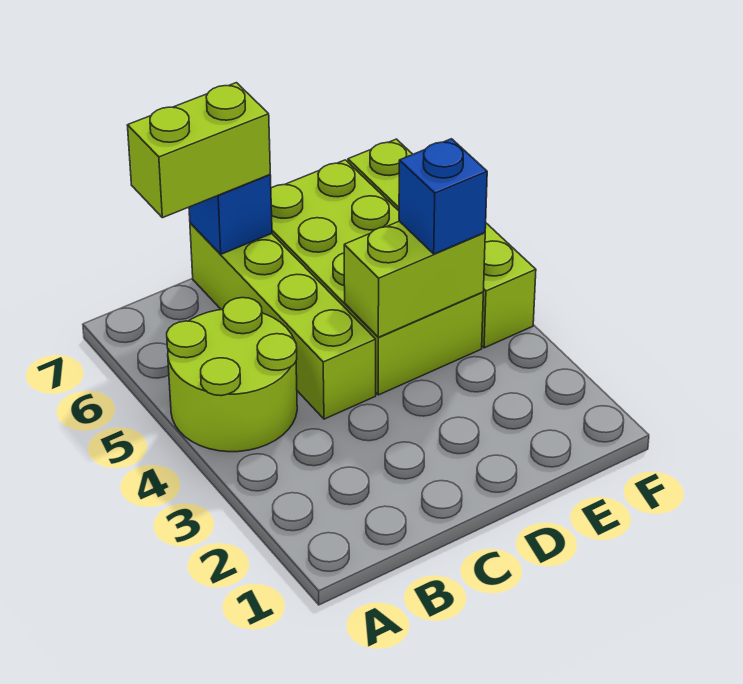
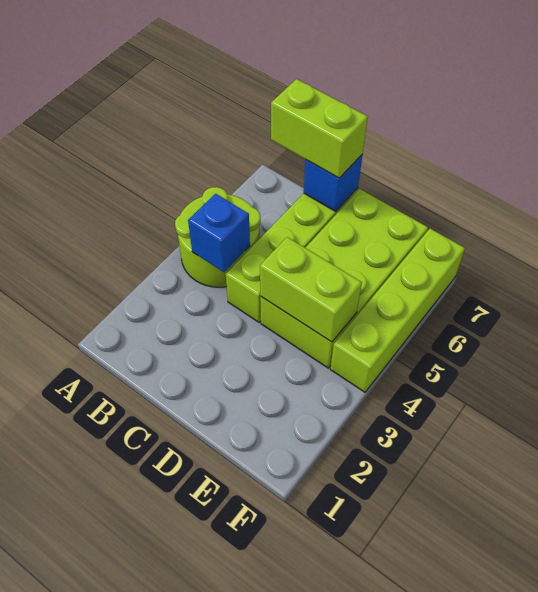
blue 1x1 brick [399,139,487,254] -> blue 1x1 brick moved to [188,194,250,272]

